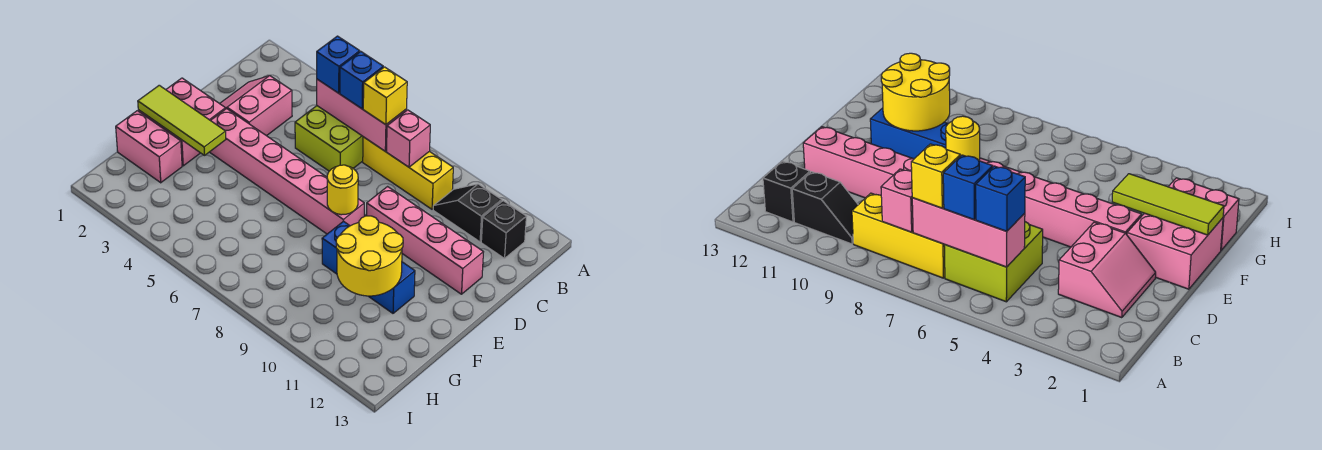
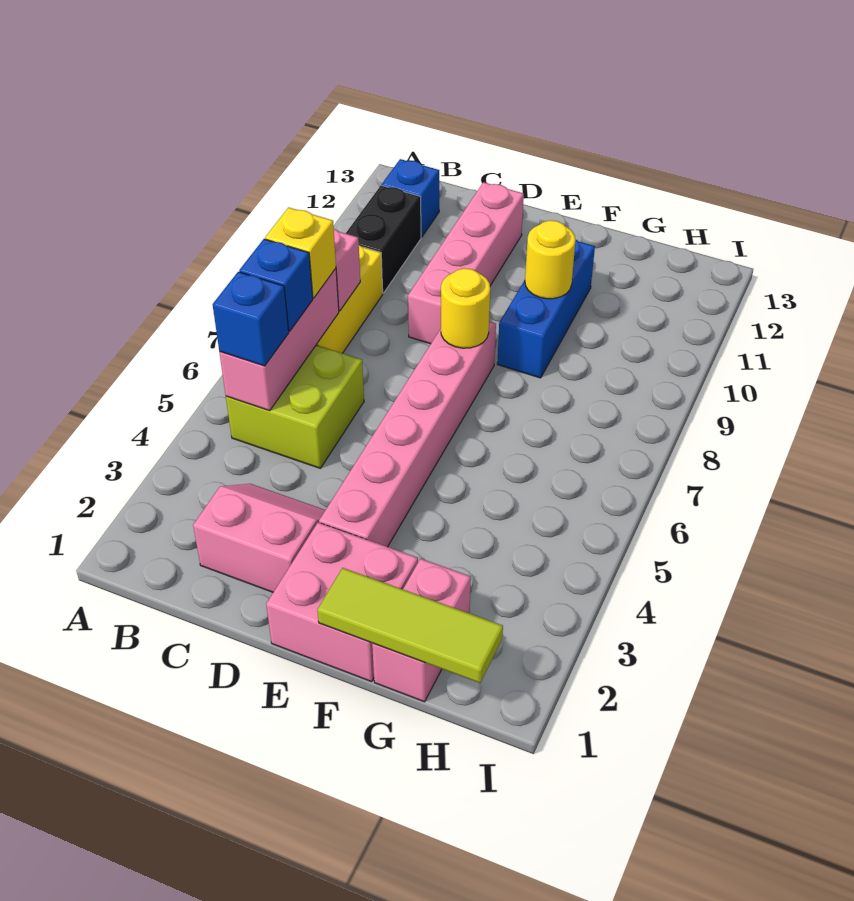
black 1x2 slope [433,184,502,242] -> black 1x2 brick [346,185,421,293]
black 1x1 brick [481,201,527,258] -> blue 1x1 brick [382,159,439,237]
pink 2x2 slope [220,76,292,136] -> pink 2x2 slope turned to [193,484,325,592]
lime 1x3 tile [138,85,226,155] -> lime 1x3 tile turned to [317,568,503,683]
yellow 2x2 round brick [336,216,403,296] -> yellow 1x1 round brick [525,220,576,299]

